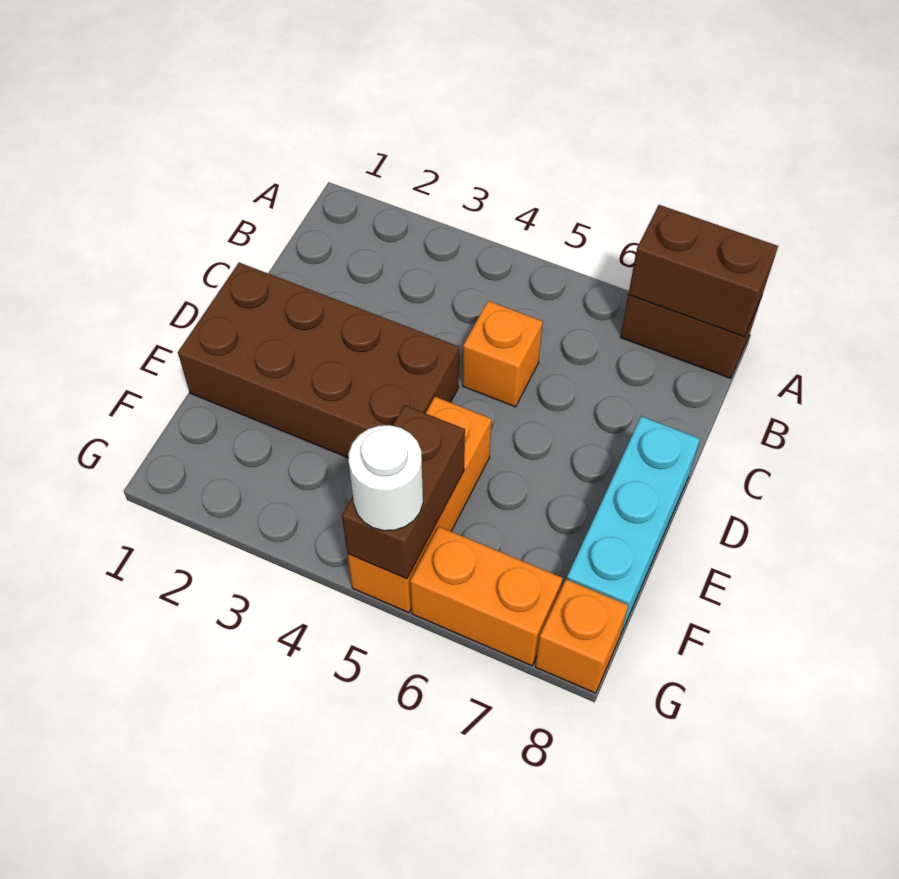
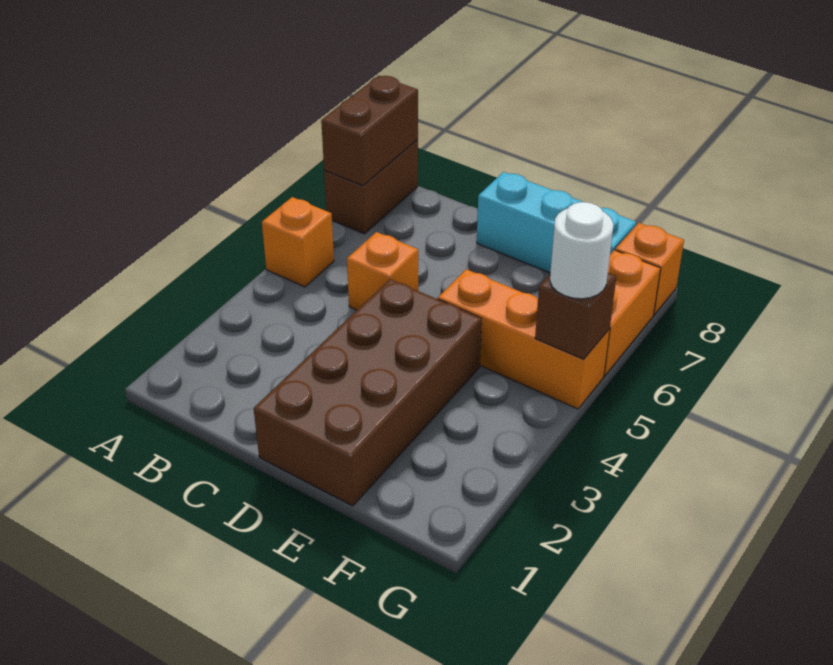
none -> orange 1x1 brick [262,197,334,287]
brown 1x2 brick [342,405,465,579] -> brown 1x1 brick [535,273,616,359]

